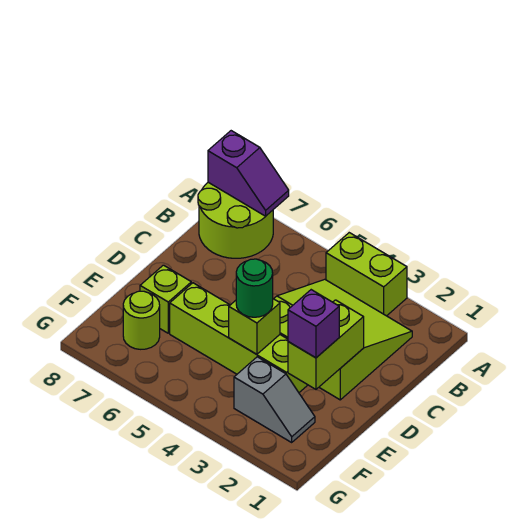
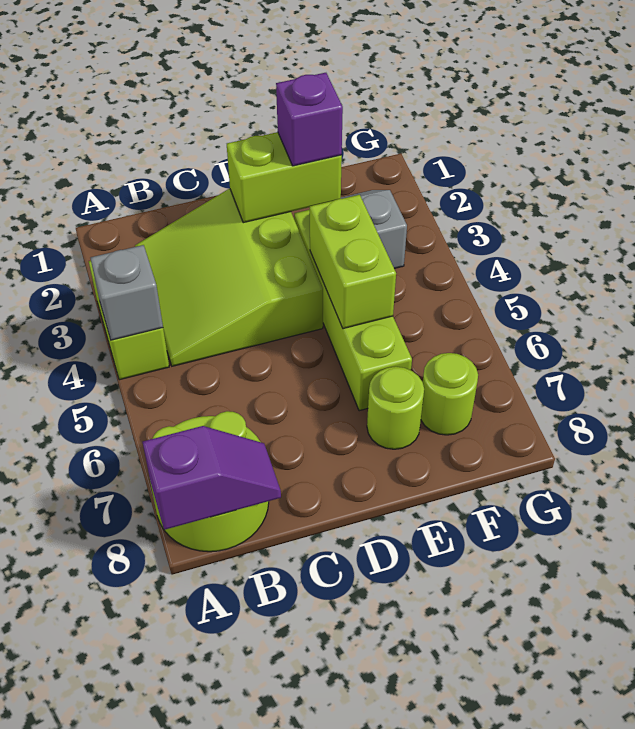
none -> grey 1x1 brick [91,245,163,340]
purple 1x2 slope [208,131,289,216] -> purple 1x2 slope turned to [143,426,281,530]
lime 1x1 brick [229,299,280,354] -> lime 1x2 brick [310,195,396,329]
green 1x1 round brick [236,259,273,317] -> none
lime 1x1 brick [140,265,191,333] -> lime 1x1 round brick [367,367,424,449]

